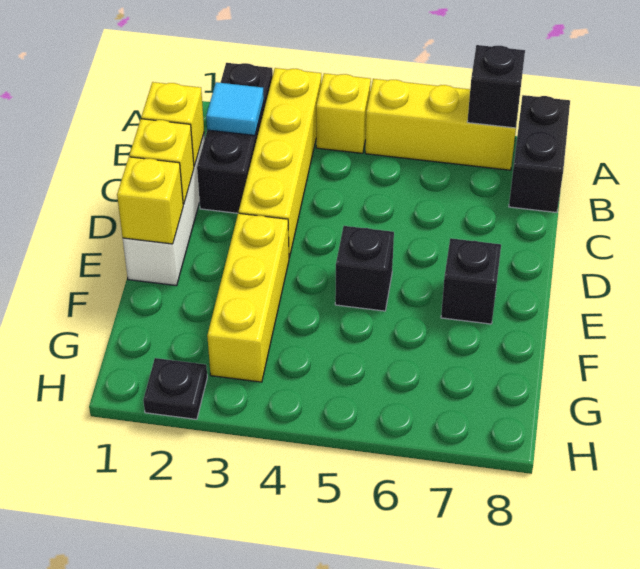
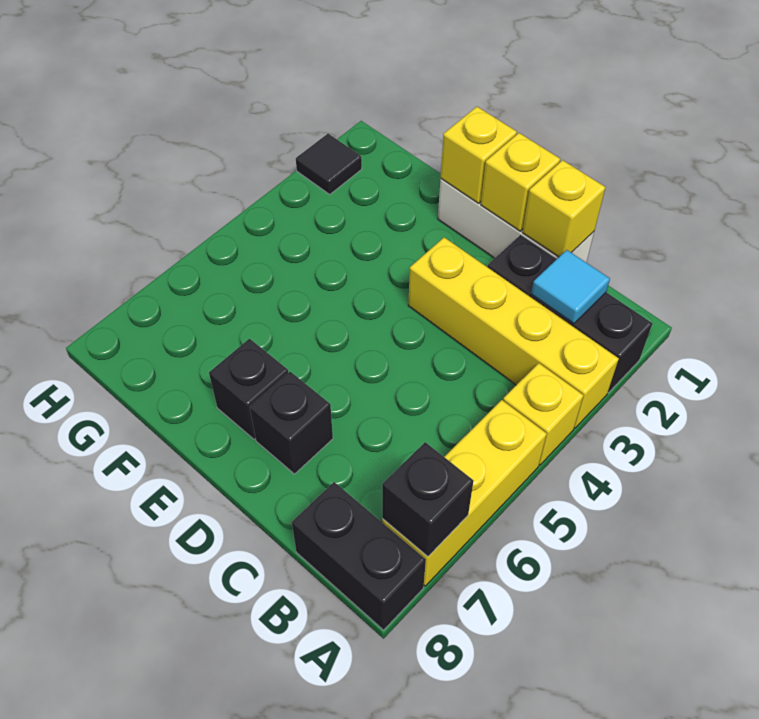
yellow 1x3 brick [207,213,289,382] -> none
black 1x1 brick [335,226,394,311] -> black 1x1 brick moved to [250,372,333,474]
black 1x1 plate [143,358,207,419] -> black 1x1 tile [296,134,362,194]

